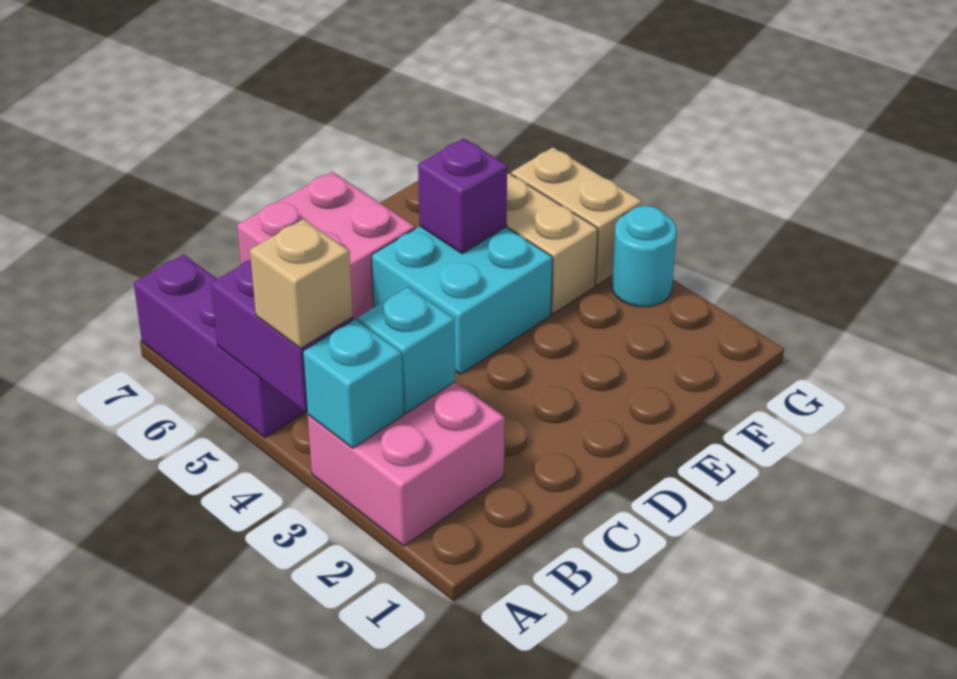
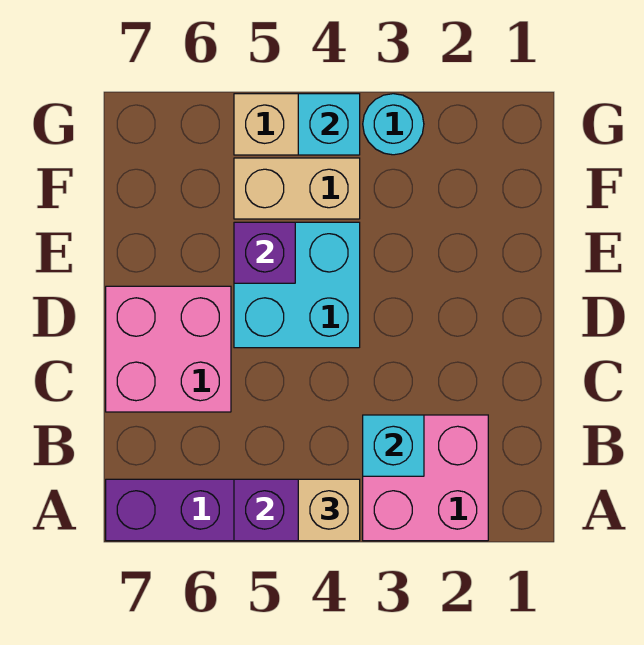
cyan 1x1 brick [303,319,404,448] -> cyan 1x1 brick moved to [298,94,360,155]

